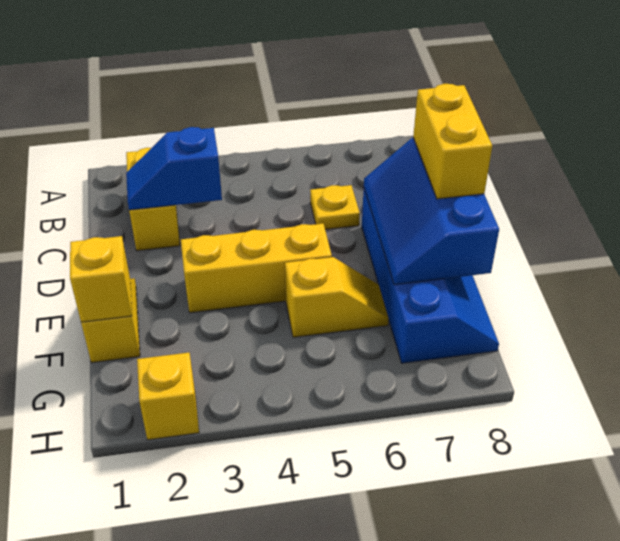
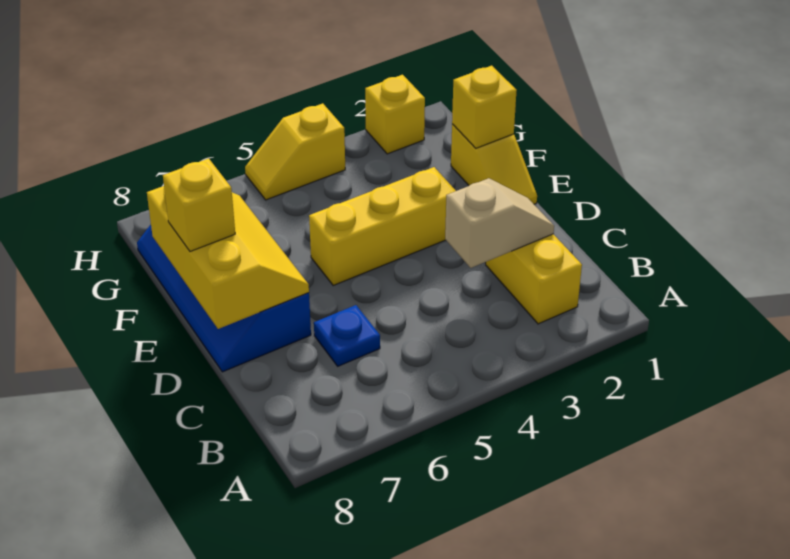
blue 1x2 slope [126,127,222,210] -> tan 1x2 slope [445,178,554,268]
yellow 1x1 plate [310,185,360,230] -> blue 1x1 plate [314,305,380,366]
blue 2x3 slope [364,138,499,285] -> yellow 2x3 slope [147,186,309,329]
yellow 1x2 brick [413,84,492,199] -> yellow 1x1 brick [163,158,235,251]
yellow 1x2 slope [285,257,389,337] -> yellow 1x2 slope moved to [245,103,345,200]

